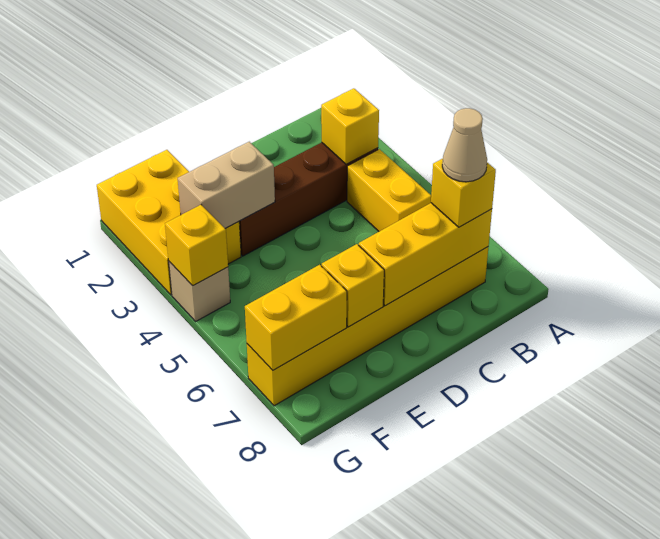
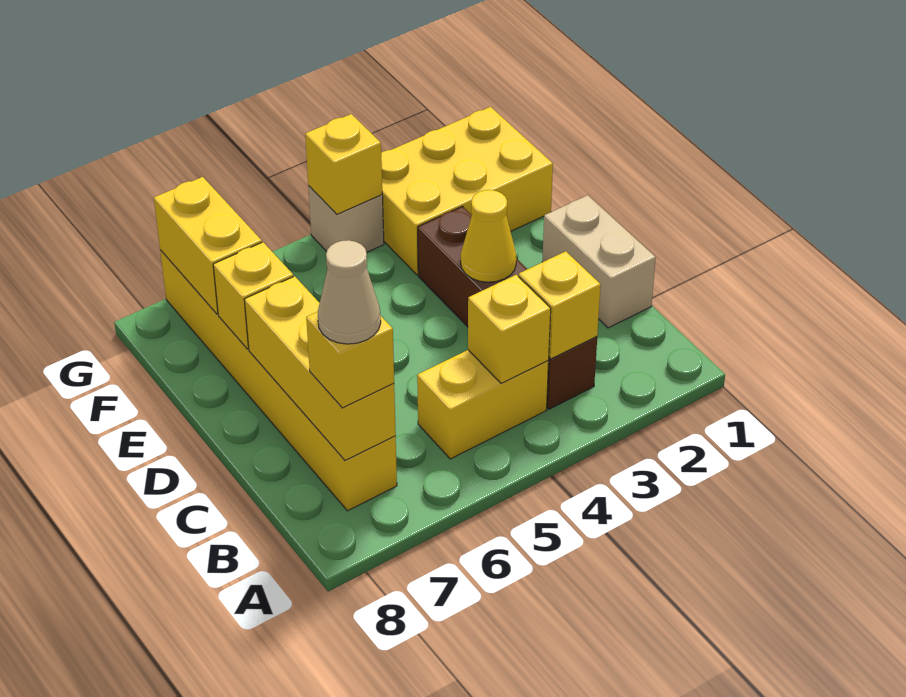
none -> yellow 1x1 brick [468,275,551,383]
none -> yellow 1x1 cone [461,190,516,282]
tan 1x2 brick [178,142,275,229] -> tan 1x2 brick moved to [542,195,656,328]

